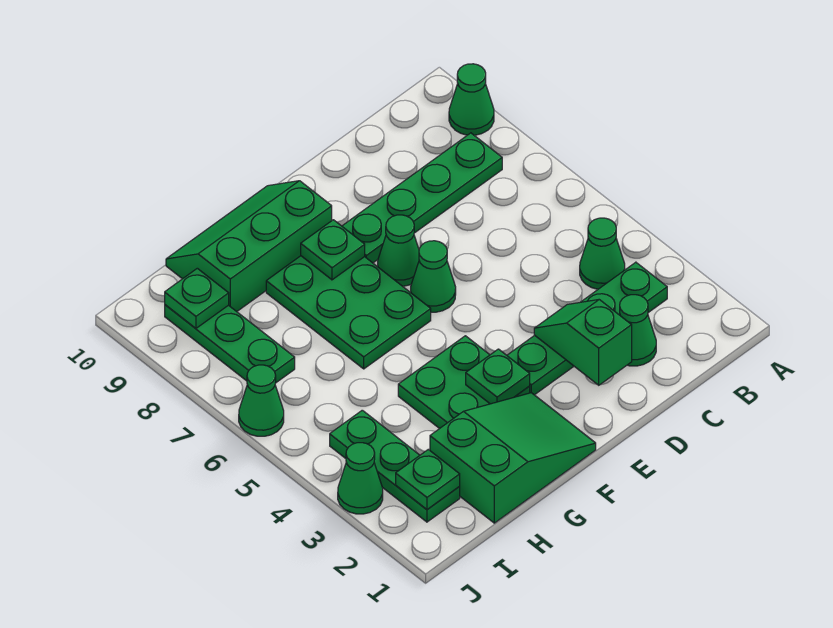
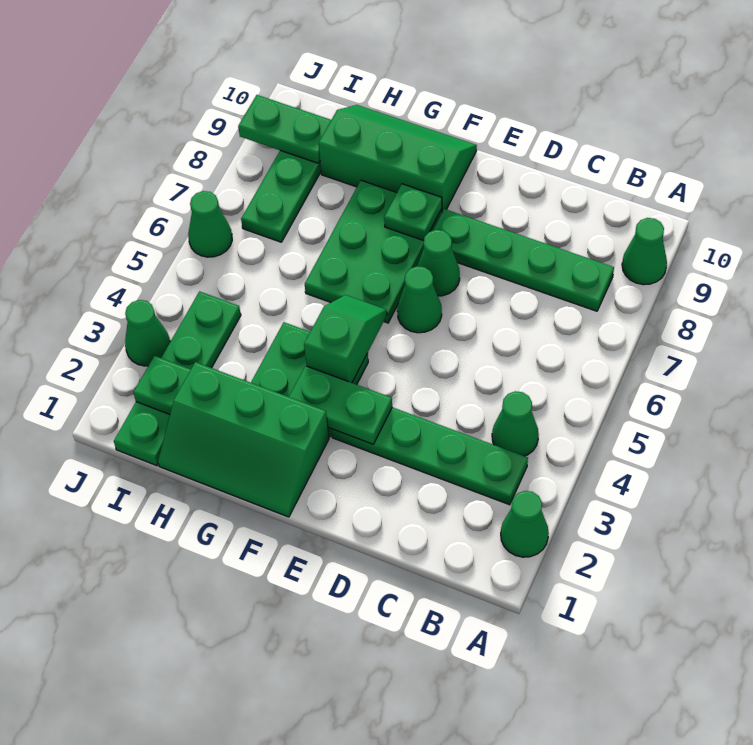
green 1x1 cone [620,295,656,366] -> green 1x1 cone moved to [501,491,549,557]
green 1x2 slope [534,300,632,385] -> green 1x2 slope moved to [304,295,387,383]
green 2x3 slope [430,393,596,523] -> green 2x3 slope turned to [158,362,329,517]
green 1x1 plate [466,349,530,404] -> green 1x2 plate [289,366,392,444]
green 1x3 plate [330,410,460,522] -> green 1x4 plate [114,291,241,466]
green 1x1 plate [165,268,229,328] -> green 1x2 plate [238,95,331,163]

